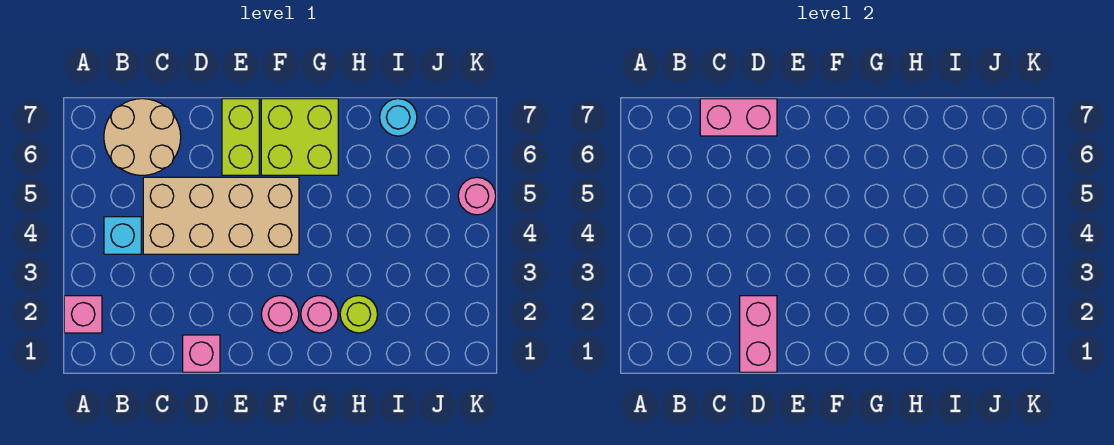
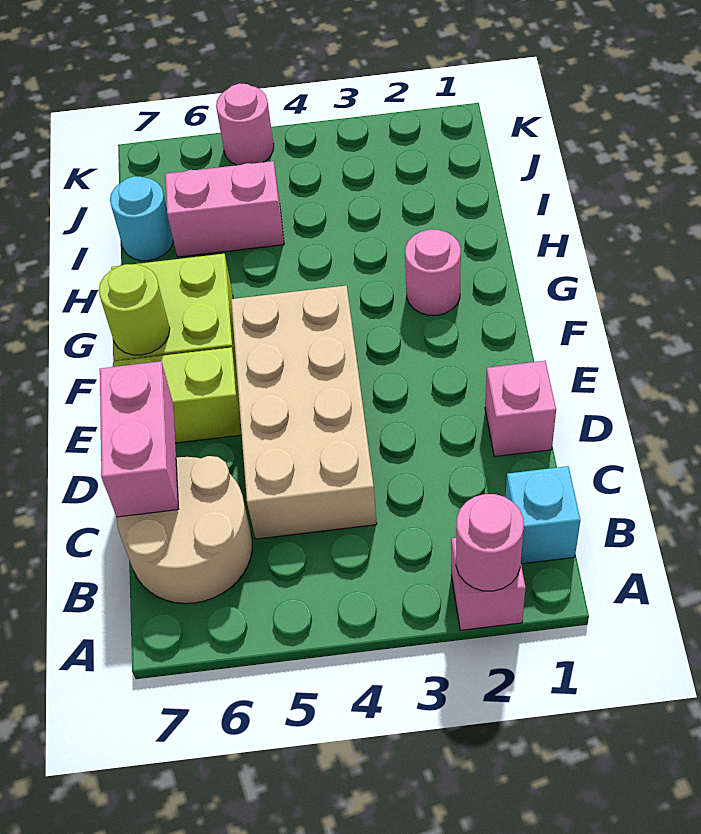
cyan 1x1 brick [104,217,141,254] -> cyan 1x1 brick moved to [506,466,580,564]
pink 1x2 brick [740,296,777,372] -> pink 1x2 brick moved to [165,161,284,257]
pink 1x1 round brick [261,296,299,333] -> pink 1x1 round brick moved to [456,494,524,591]
lime 1x1 round brick [340,296,378,333] -> lime 1x1 round brick moved to [99,264,170,355]

